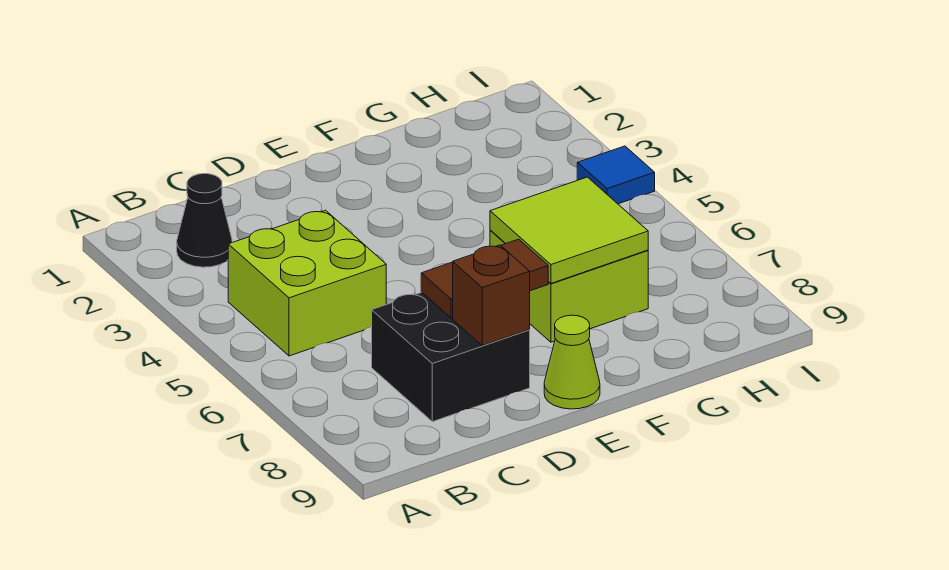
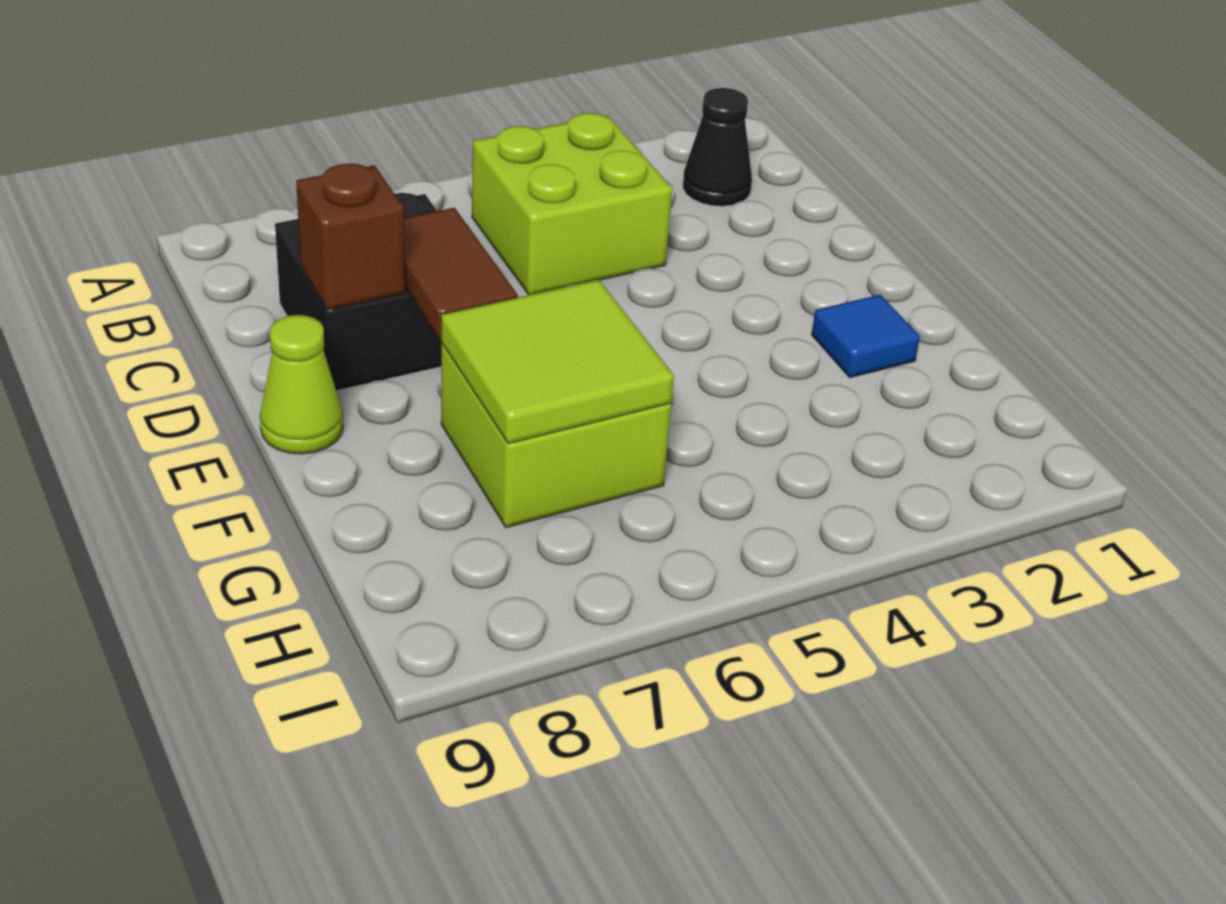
blue 1x1 tile [577,146,655,204] -> blue 1x1 tile moved to [812,295,920,378]

